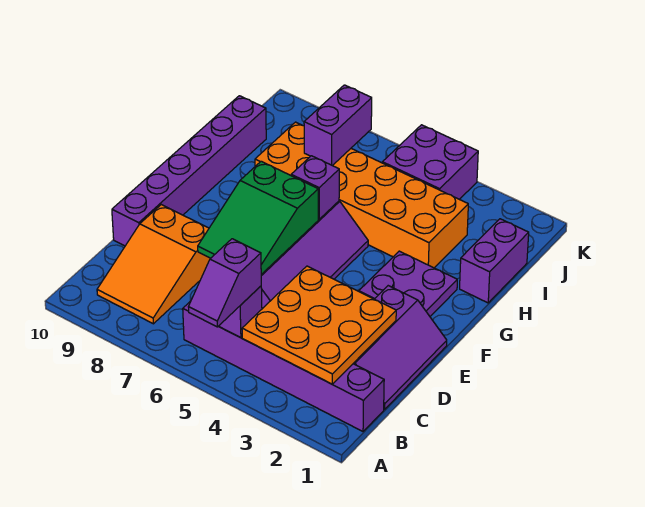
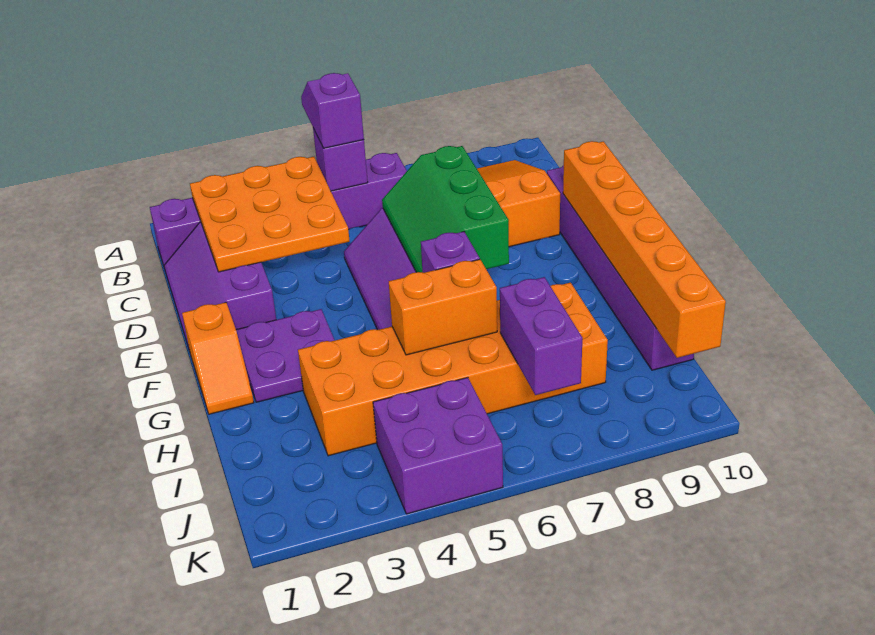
green 2x3 slope [198,161,318,274] -> green 2x3 slope turned to [382,146,509,272]
none -> orange 1x6 brick [563,141,726,358]
none -> orange 1x2 slope [182,302,254,414]
purple 1x2 brick [460,219,529,303] -> none
none -> orange 1x2 brick [389,259,497,355]

